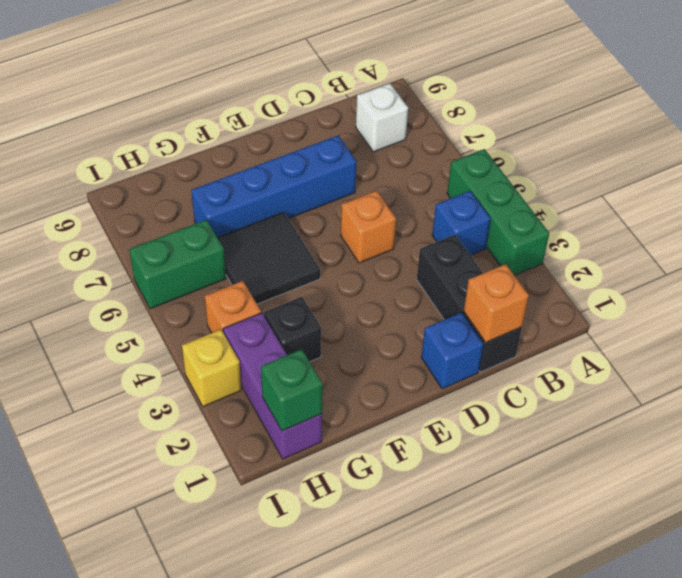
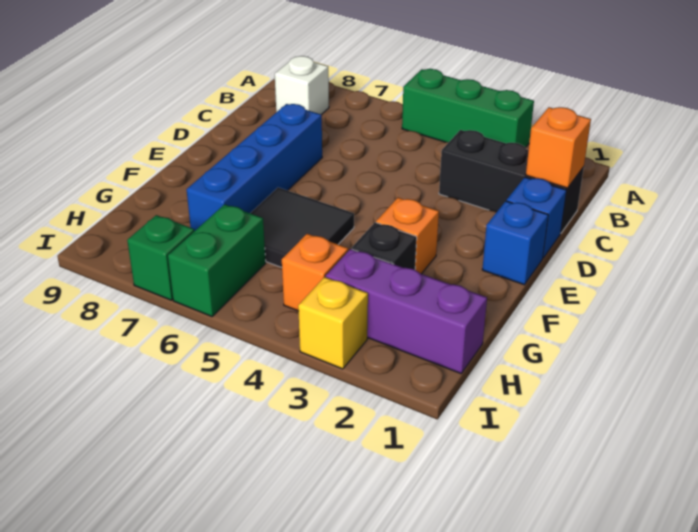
blue 1x1 brick [432,191,491,255] -> blue 1x1 brick moved to [482,201,548,285]
orange 1x1 brick [341,191,396,263] -> orange 1x1 brick moved to [376,197,439,274]
green 1x1 brick [261,349,323,431] -> green 1x1 brick moved to [127,215,194,300]

